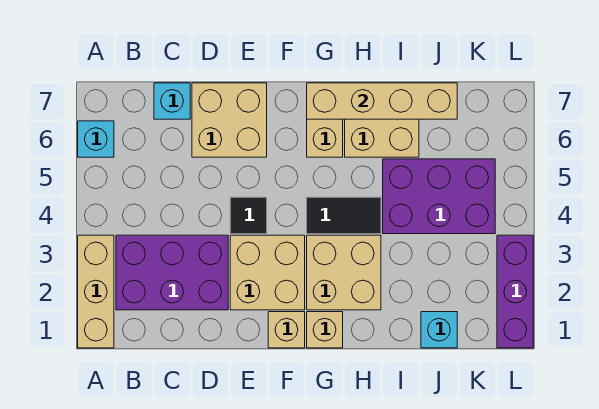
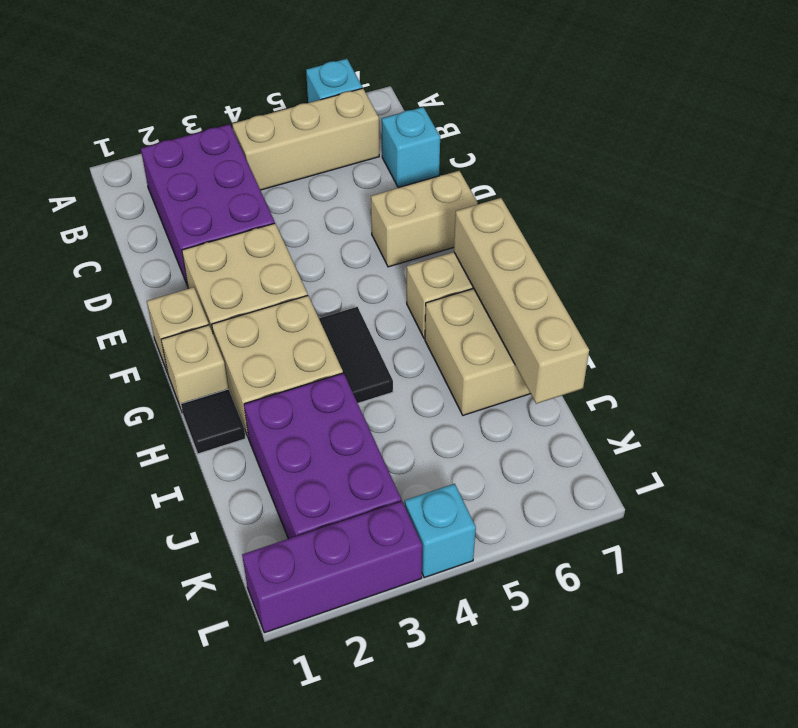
tan 1x3 brick [78,235,114,348] -> tan 1x3 brick moved to [232,88,379,190]
tan 2x2 brick [192,83,267,157] -> tan 1x2 brick [371,171,477,267]
black 1x1 tile [230,197,267,234] -> black 1x1 tile moved to [181,389,246,454]
purple 2x3 brick [383,159,495,234] -> purple 2x3 brick moved to [244,373,401,539]
cyan 1x1 brick [421,312,457,348] -> cyan 1x1 brick moved to [405,484,476,578]

